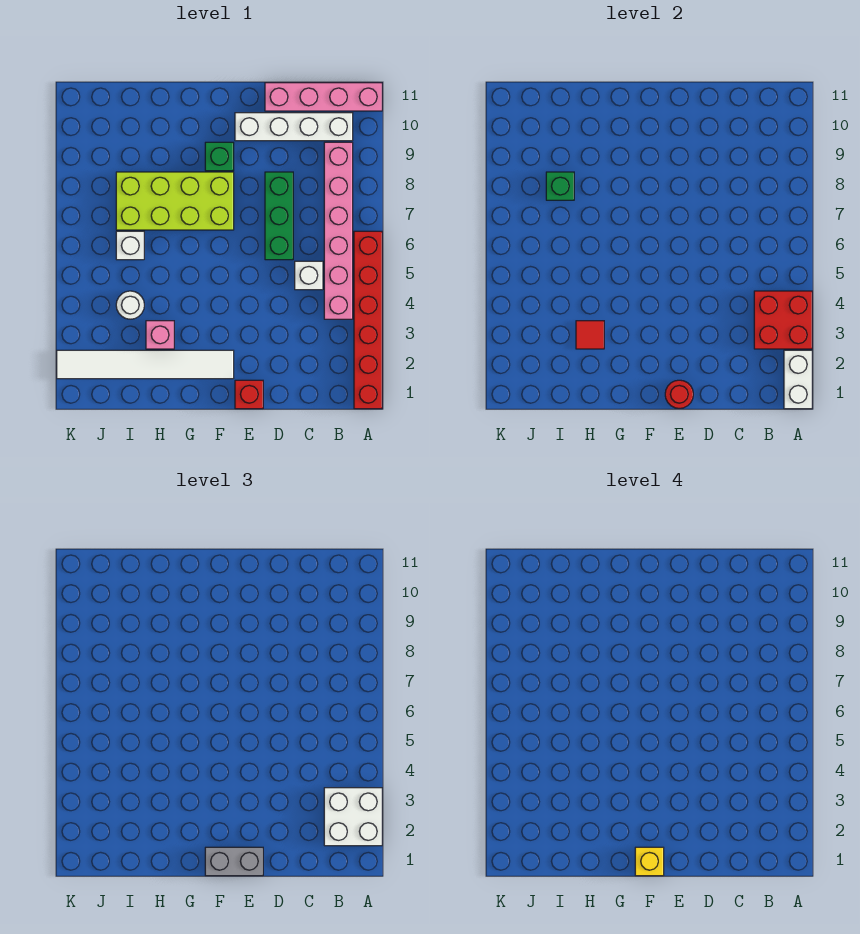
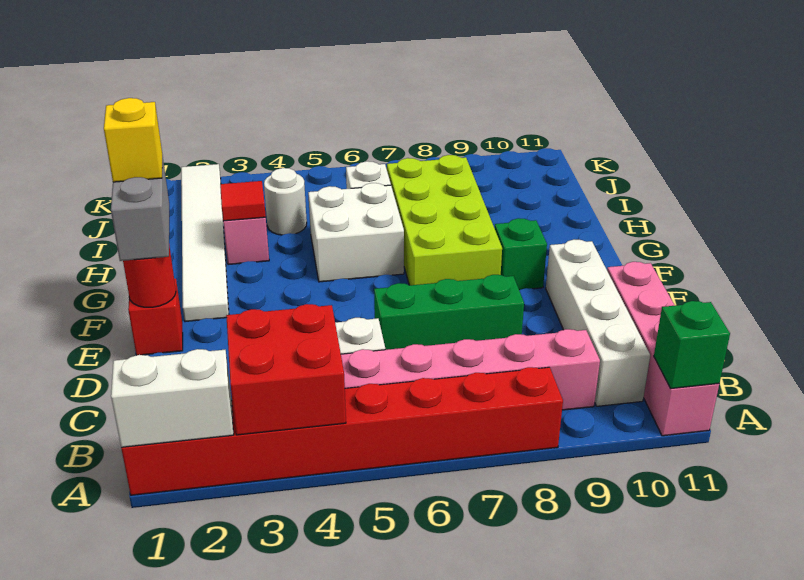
red 1x6 brick [354,231,382,409] -> red 1x8 brick [121,367,563,495]
white 2x2 brick [324,788,382,846] -> white 2x2 brick moved to [308,183,404,282]
green 1x1 brick [546,172,574,200] -> green 1x1 brick moved to [654,301,730,388]

